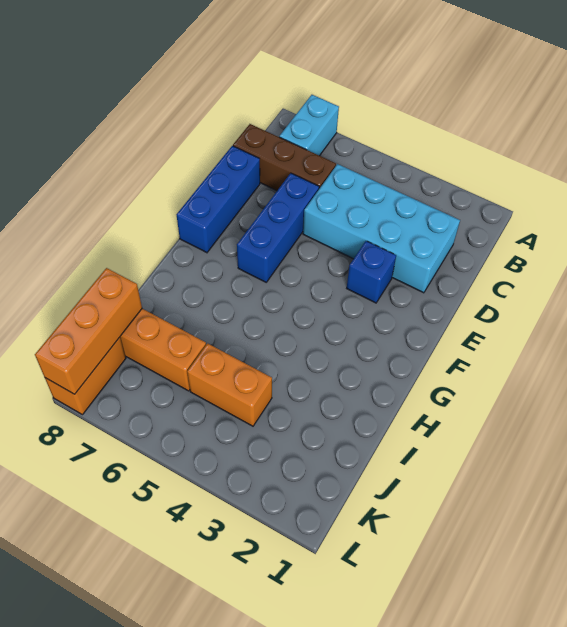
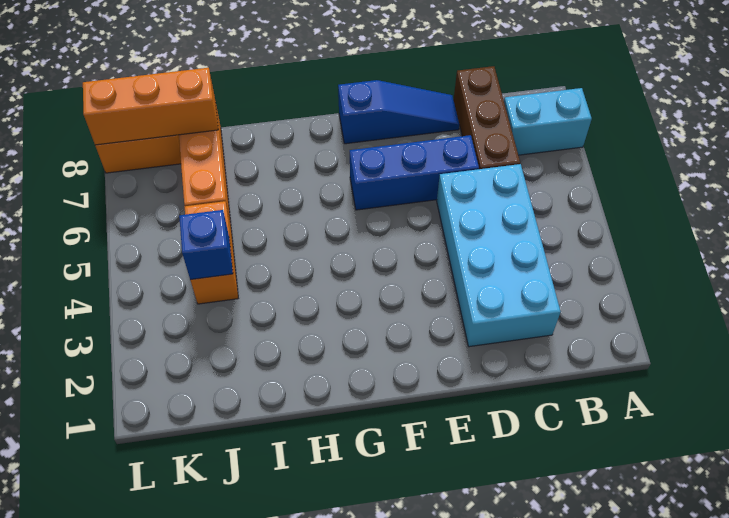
blue 1x3 brick [177,146,260,253] -> blue 1x3 slope [338,80,459,144]
blue 1x1 brick [347,241,396,303] -> blue 1x1 brick moved to [179,210,233,280]

